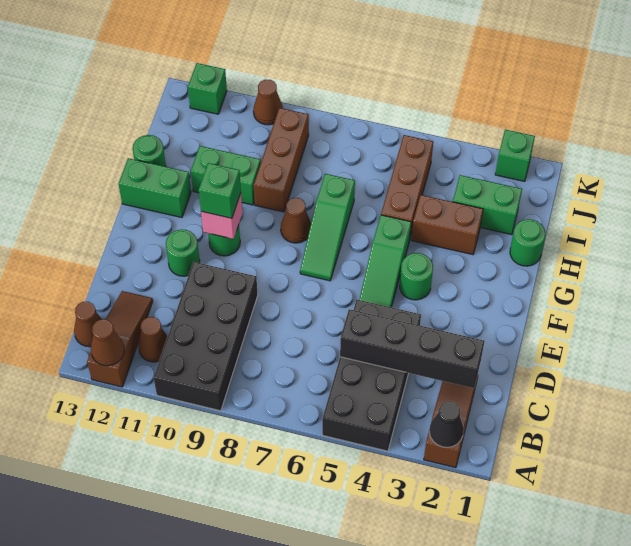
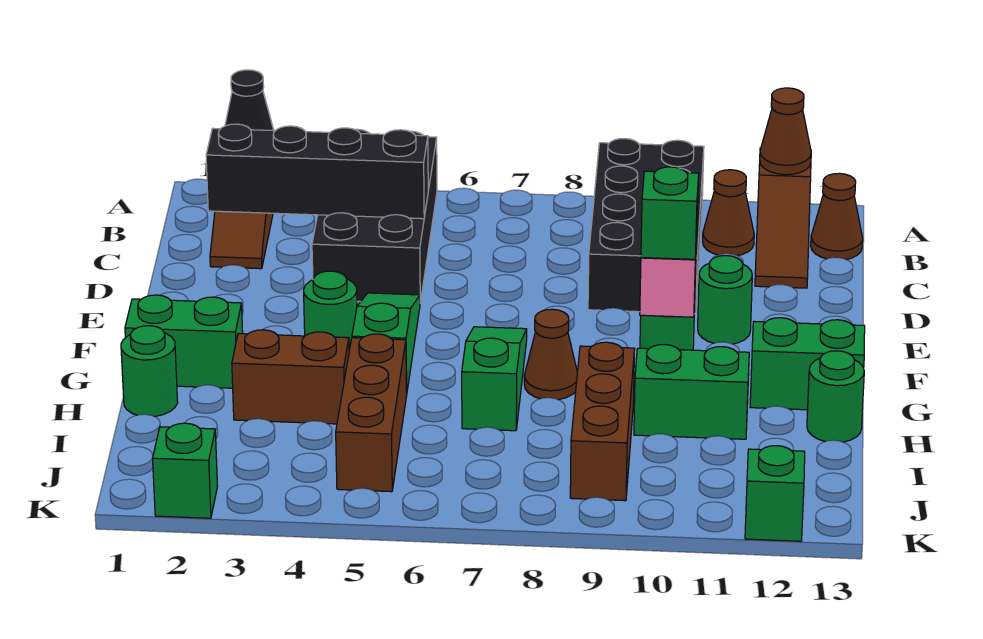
green 1x2 brick [453,175,522,235] -> green 1x2 brick moved to [125,295,243,388]
brown 1x1 cone [253,80,283,125] -> none

